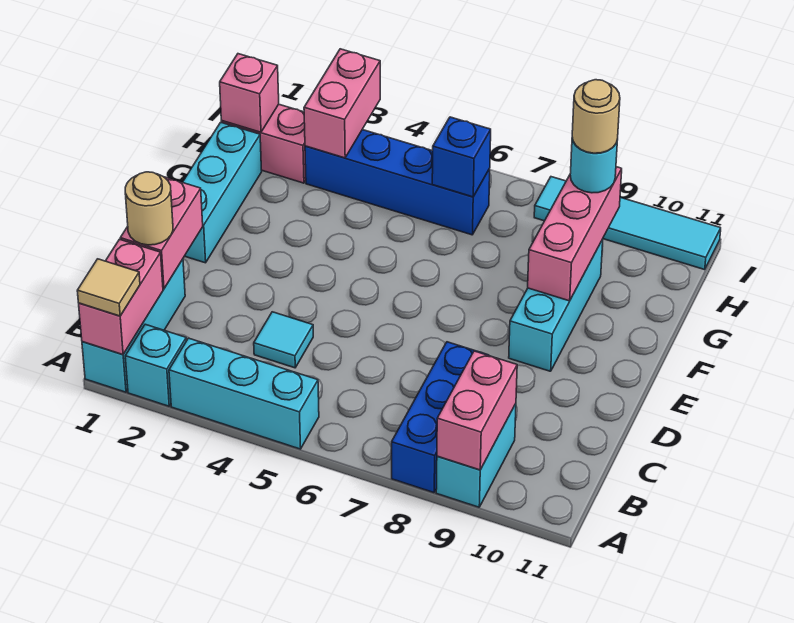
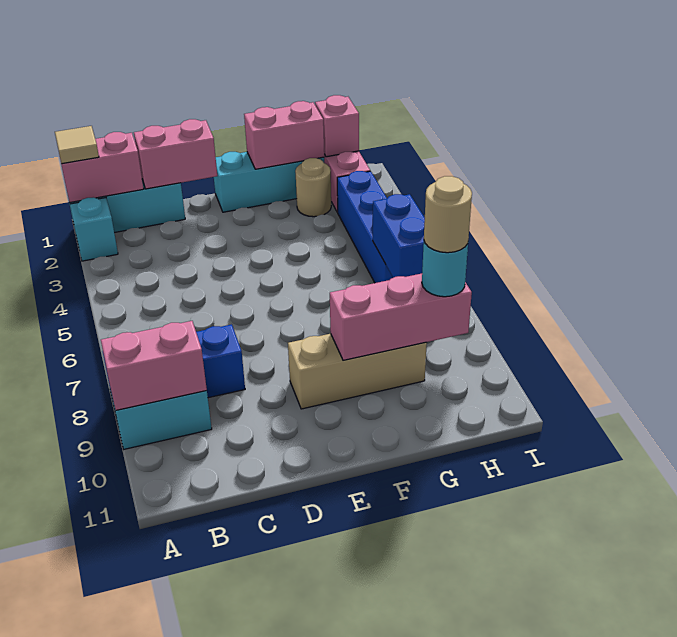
cyan 1x3 brick [169,338,319,449] -> none
tan 1x1 round brick [125,172,173,245] -> tan 1x1 round brick moved to [295,158,331,217]
cyan 1x1 tile [254,312,313,368] -> none
cyan 1x3 brick [509,240,603,371] -> tan 1x3 brick [288,334,427,409]
pink 1x2 brick [304,49,380,158] -> pink 1x2 brick moved to [244,101,325,169]
blue 1x1 brick [432,117,491,197] -> blue 1x2 brick [373,194,425,278]
cyan 1x4 tile [534,177,721,270] -> none

